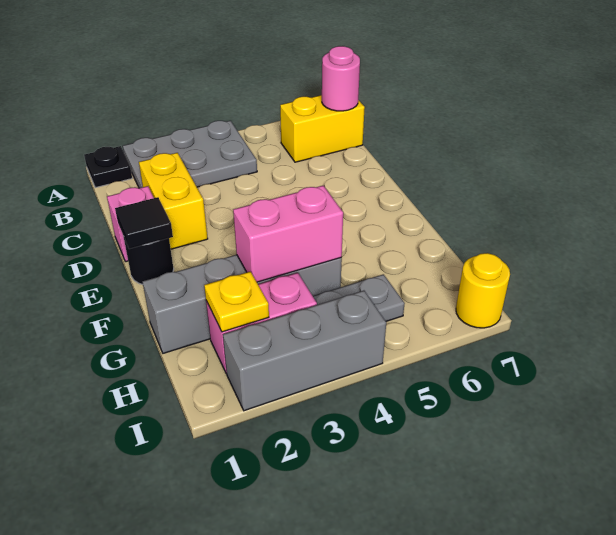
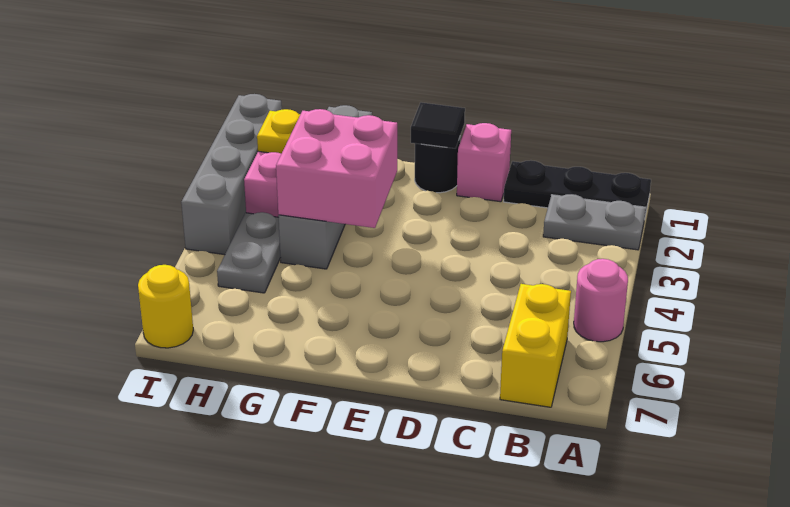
black 1x1 plate [84,146,132,188] -> black 1x3 plate [504,160,651,215]
grey 2x3 plate [123,121,257,188] -> grey 1x2 plate [543,194,646,250]
pink 1x1 round brick [322,46,360,111] -> pink 1x1 round brick moved to [574,259,628,342]
yellow 1x2 brick [139,153,208,249] -> none
pink 1x2 brick [233,186,343,282] -> pink 2x2 brick [276,109,397,228]
grey 1x3 brick [223,291,386,411] -> grey 1x4 brick [181,94,282,255]

